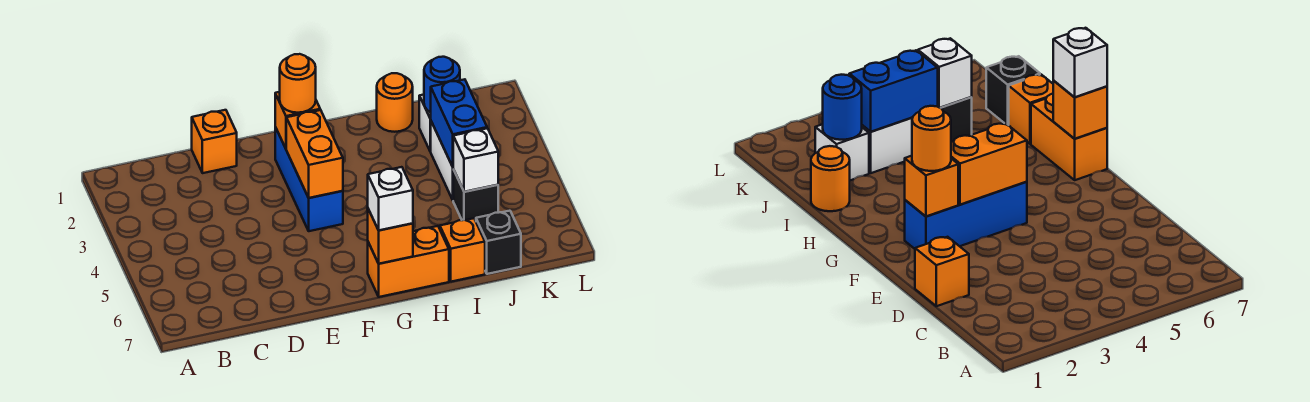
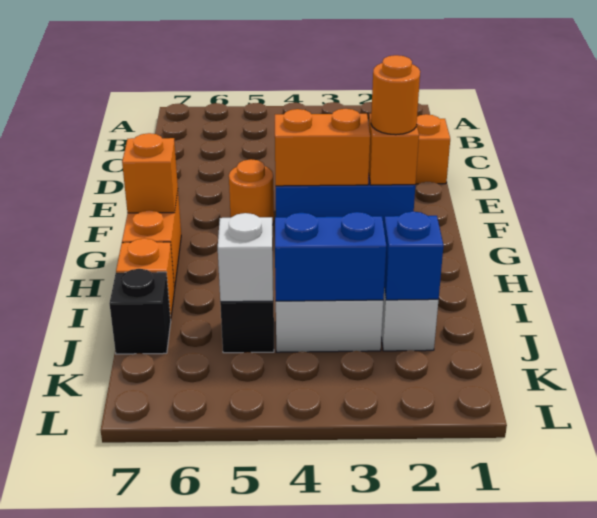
white 1x1 brick [368,167,413,230] -> none
orange 1x1 round brick [377,73,413,132] -> orange 1x1 round brick moved to [229,159,274,225]
blue 1x1 round brick [424,57,460,112] -> blue 1x1 brick [384,211,444,300]

